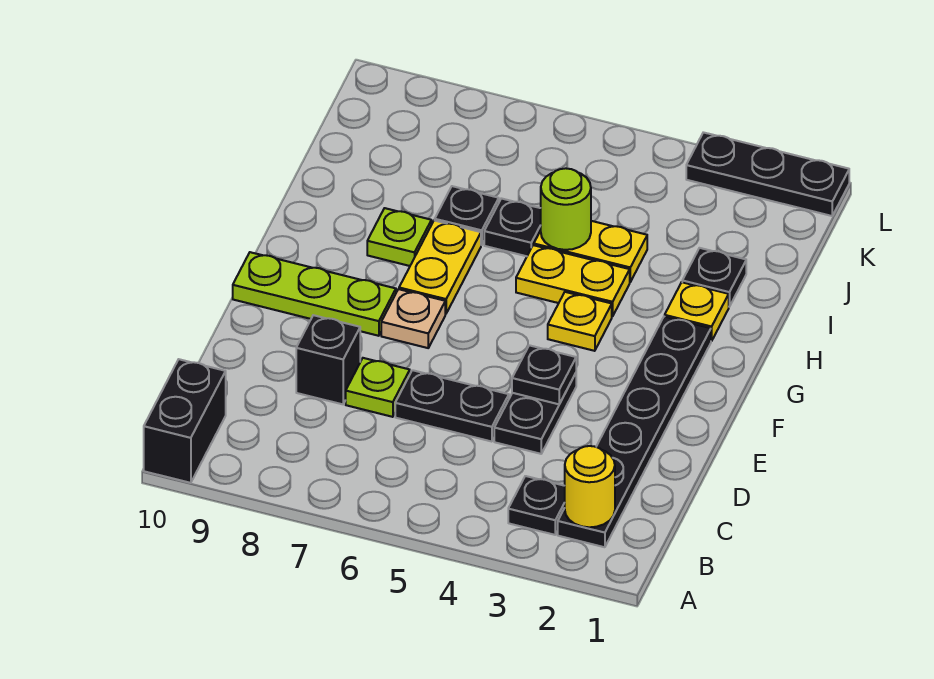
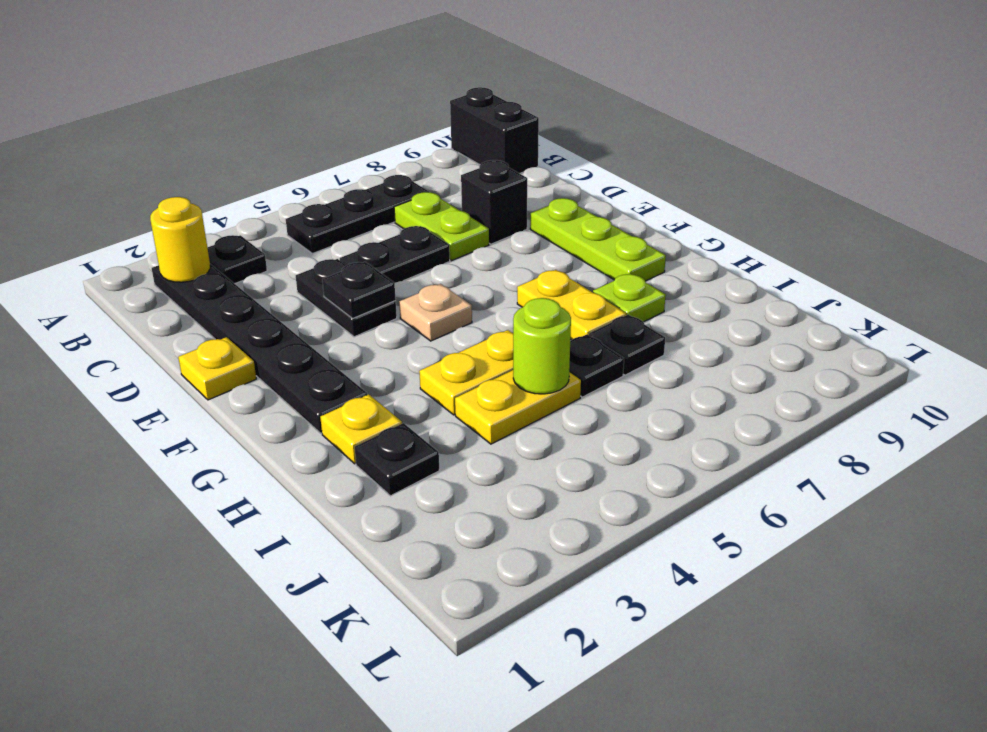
lime 1x1 plate [346,358,410,417] -> lime 1x2 plate [394,192,489,260]
tan 1x1 plate [381,289,445,348] -> tan 1x1 plate moved to [399,284,472,341]
lime 1x3 plate [233,252,396,336] -> lime 1x3 plate turned to [530,198,666,281]
yellow 1x1 plate [548,292,612,351] -> yellow 1x1 plate moved to [178,337,256,400]
black 1x3 plate [686,132,849,216] -> black 1x3 plate moved to [286,175,429,254]

